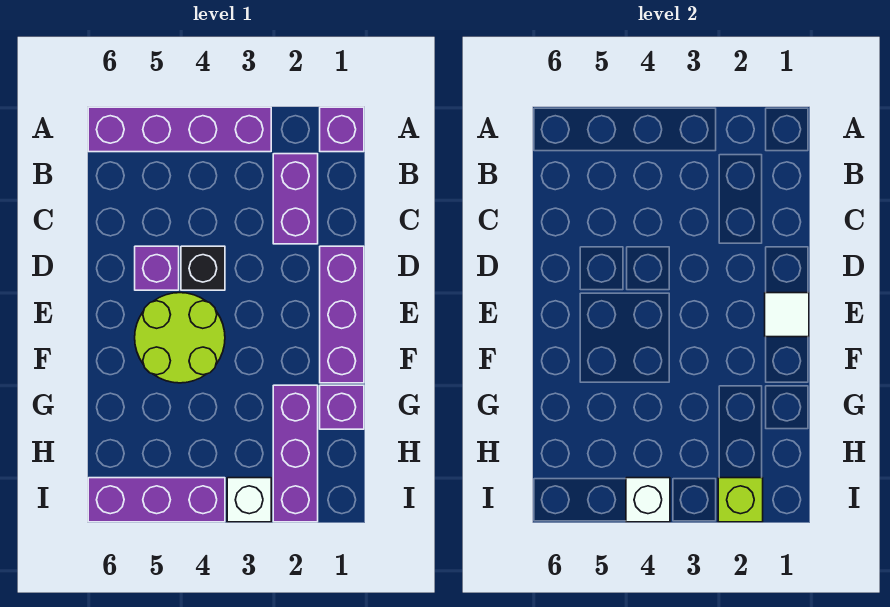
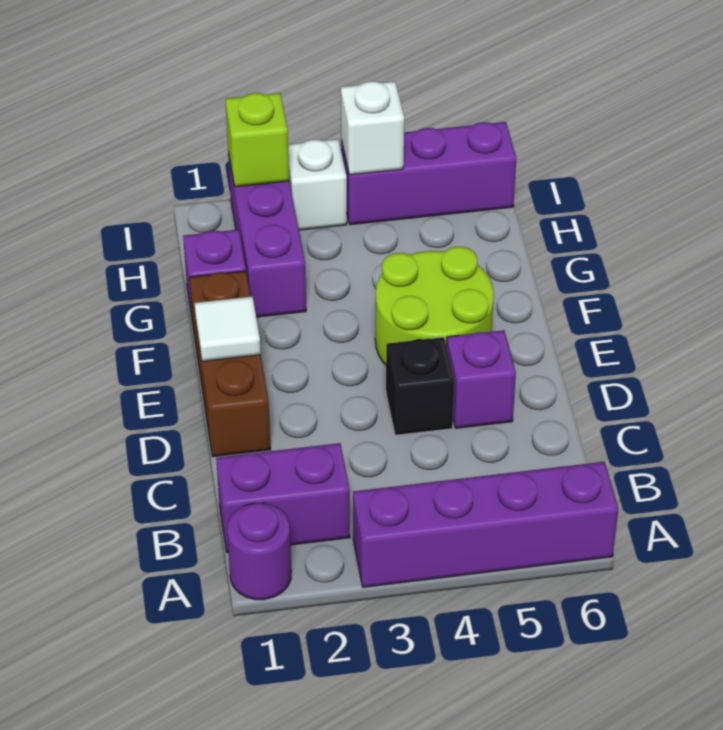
purple 1x1 brick [320,107,364,152] -> purple 1x1 round brick [227,503,291,600]
purple 1x2 brick [273,154,318,244] -> purple 1x2 brick turned to [216,443,350,553]
purple 1x3 brick [320,246,364,383] -> brown 1x3 brick [189,271,271,457]

